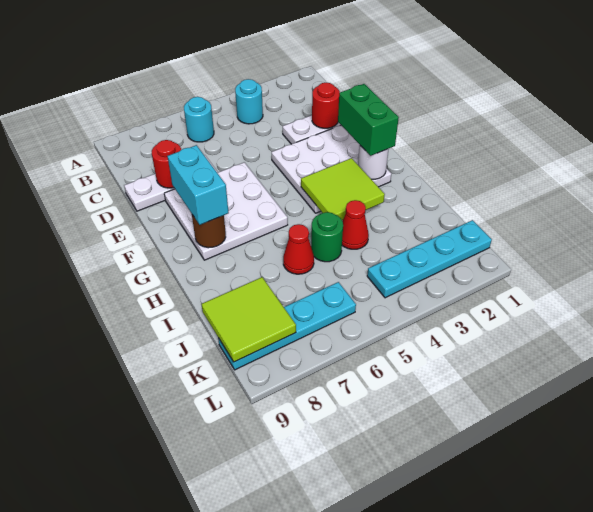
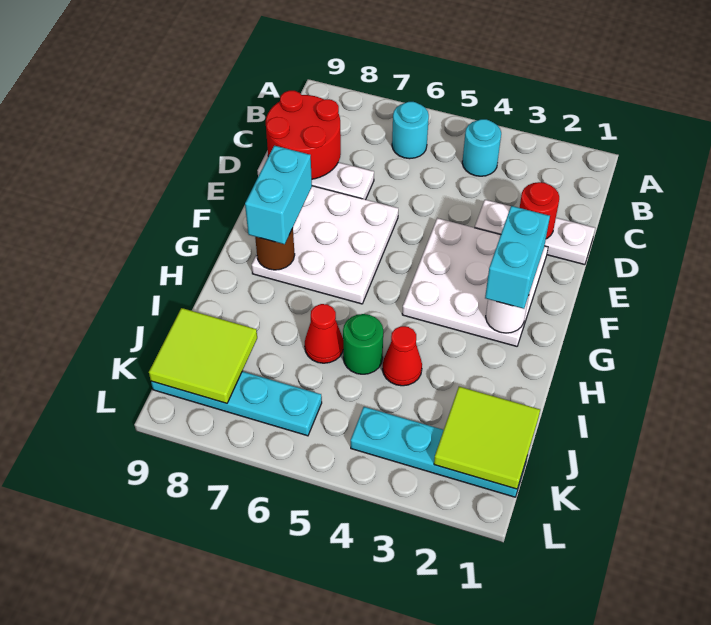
red 1x1 round brick [152,140,181,188] -> red 2x2 round brick [266,91,341,179]
green 1x2 brick [338,84,399,156] -> cyan 1x2 brick [485,206,550,309]
lime 2x2 tile [301,158,385,220] -> lime 2x2 tile moved to [434,387,540,489]

